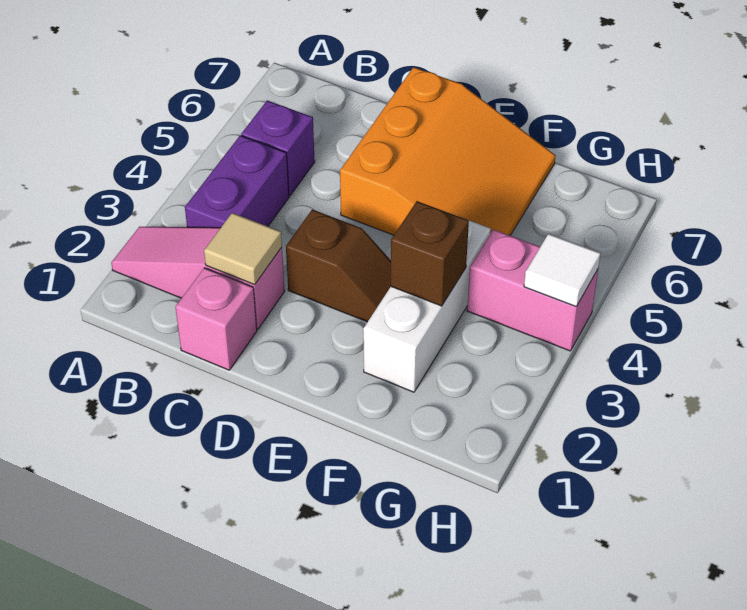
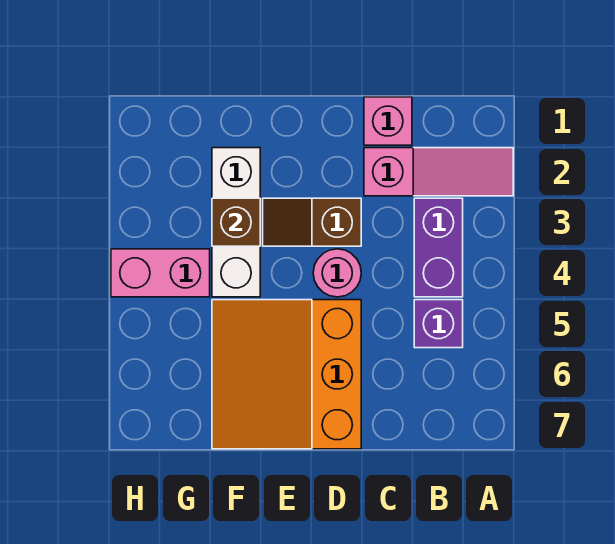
tan 1x1 tile [204,213,282,285] -> none
none -> pink 1x1 round brick [313,249,361,297]
white 1x1 tile [524,234,600,306] -> none

